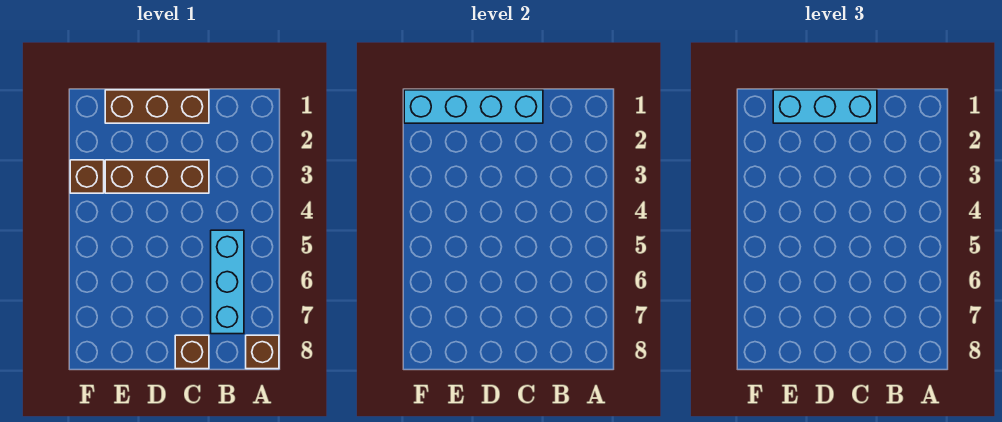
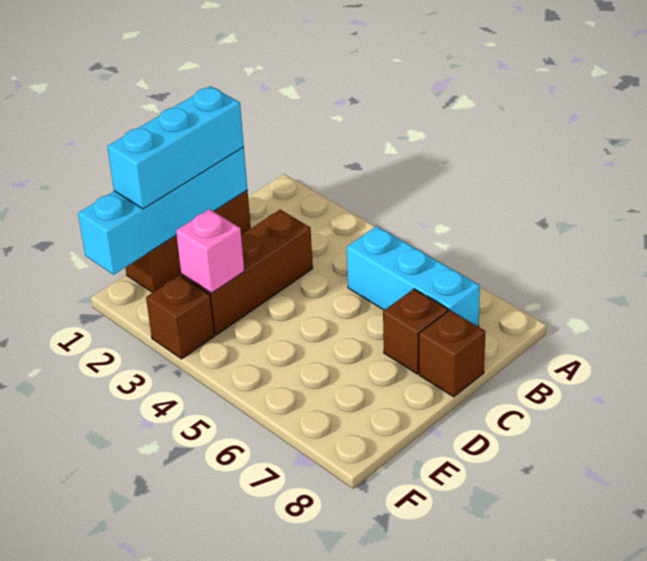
brown 1x1 brick [246,335,279,369] -> brown 1x1 brick moved to [383,289,448,374]
none -> pink 1x1 brick [176,209,244,293]

